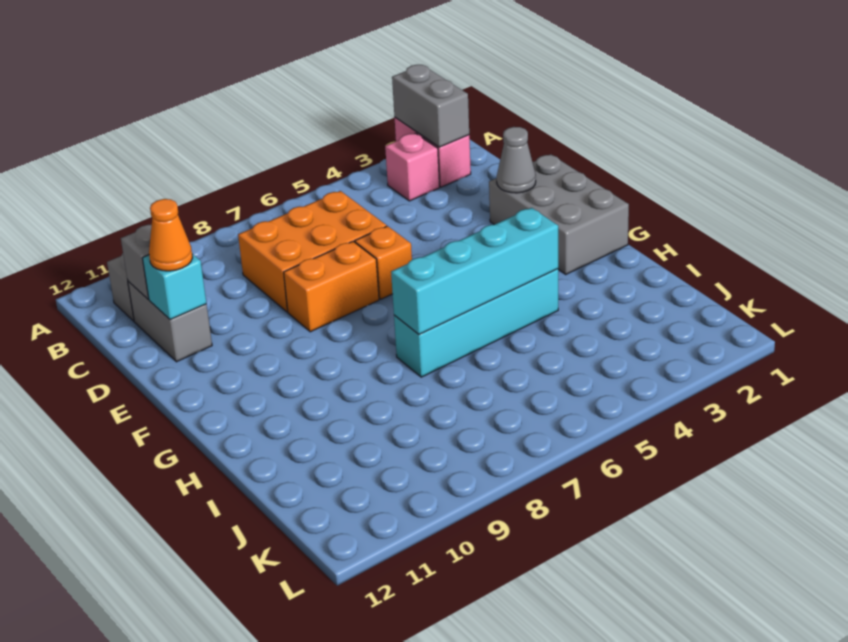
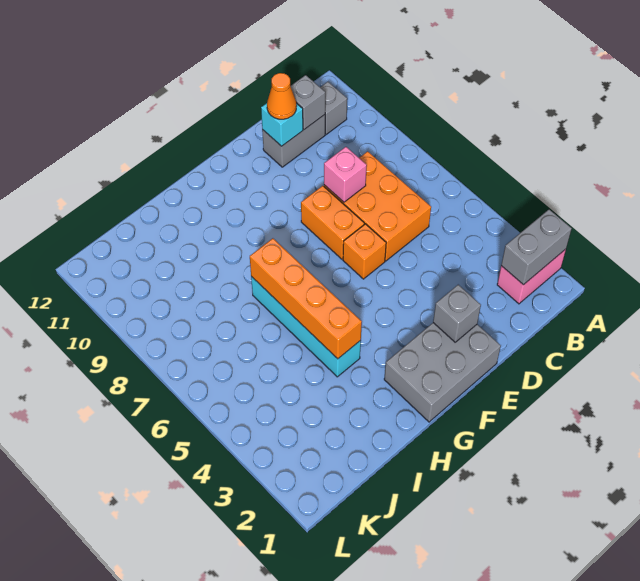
pink 1x1 brick [385,133,440,201] -> pink 1x1 brick moved to [324,147,367,202]
grey 1x1 cone [497,127,536,193] -> grey 1x1 brick [433,285,481,342]
cyan 1x4 brick [391,208,558,334] -> orange 1x4 brick [250,238,362,359]

